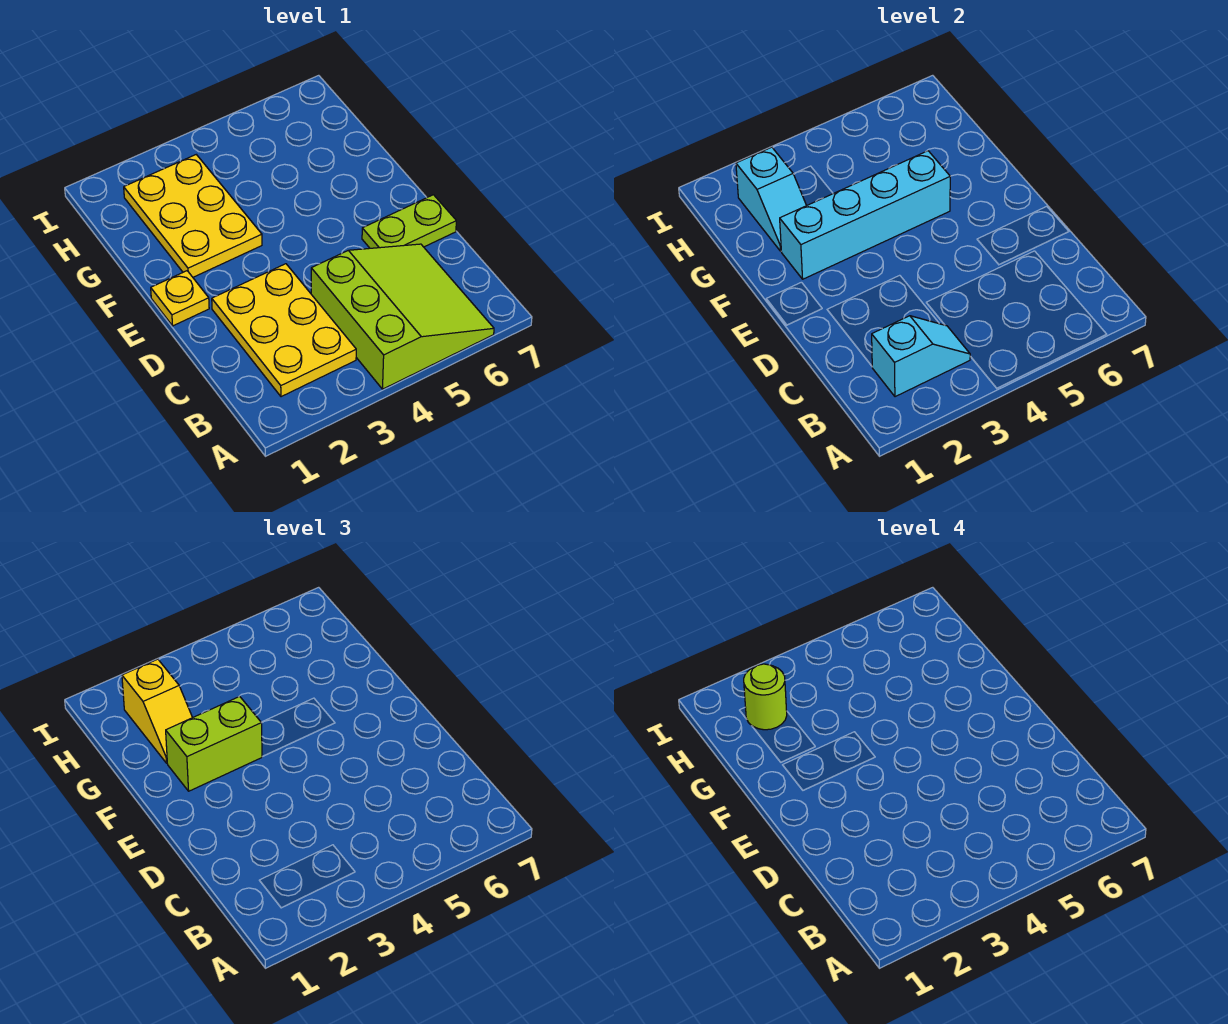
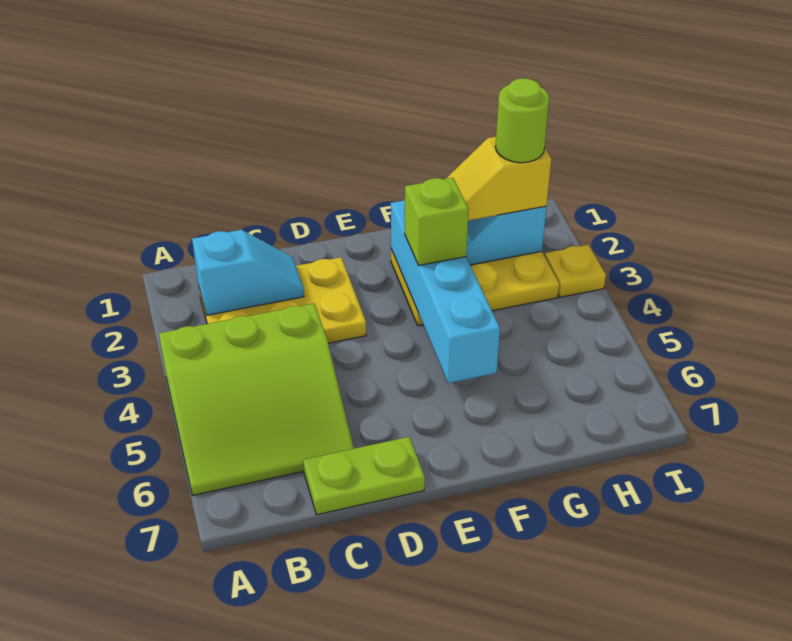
cyan 1x2 slope [872,316,970,397] -> cyan 1x2 slope turned to [192,230,304,315]
lime 1x2 plate [362,195,456,248] -> lime 1x2 plate turned to [303,437,425,515]
yellow 1x1 plate [151,271,209,326] -> yellow 1x1 plate moved to [545,245,606,297]
lime 1x2 brick [166,696,262,791] -> lime 1x1 brick [405,178,469,266]

